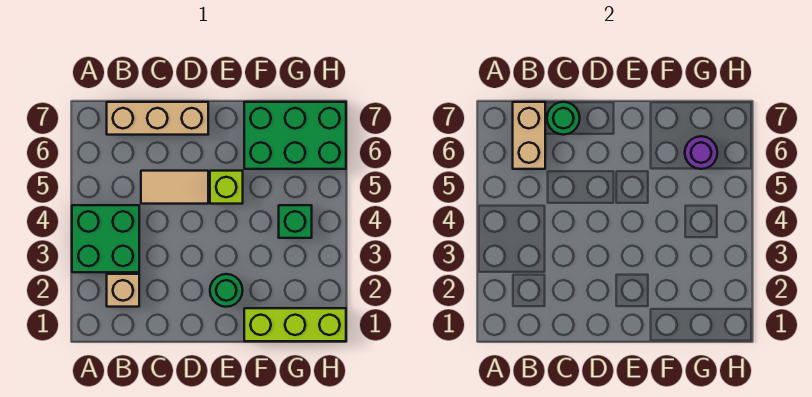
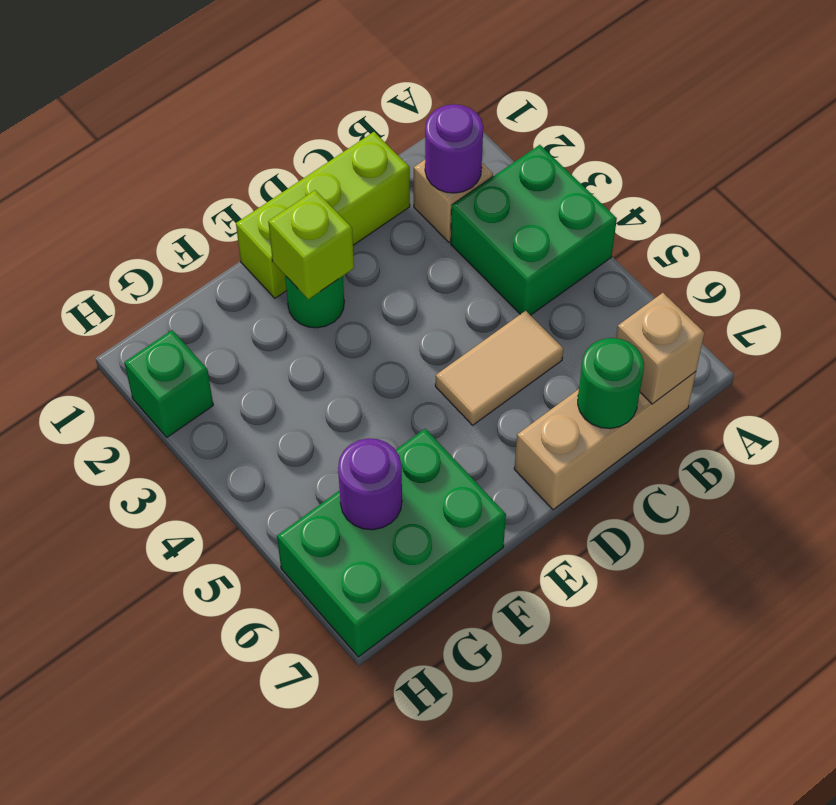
none -> purple 1x1 round brick [425,104,483,193]
tan 1x2 brick [513,102,545,169] -> tan 1x1 brick [616,293,704,404]
lime 1x1 brick [210,171,243,204] -> lime 1x1 brick moved to [268,190,354,299]
lime 1x3 brick [244,308,346,341] -> lime 1x3 brick moved to [236,132,410,298]
green 1x1 brick [279,205,312,238] -> green 1x1 brick moved to [124,330,213,437]

